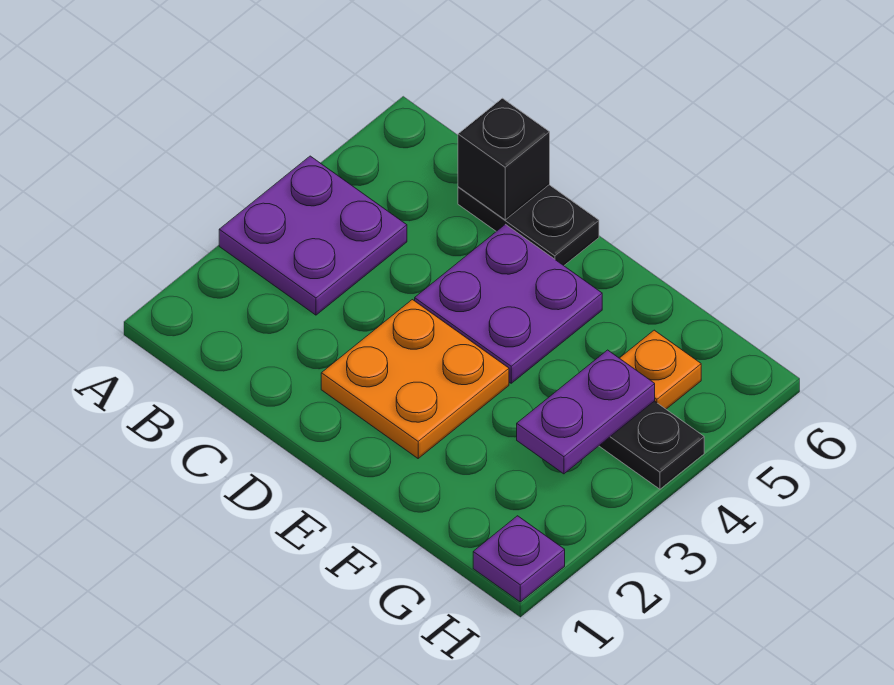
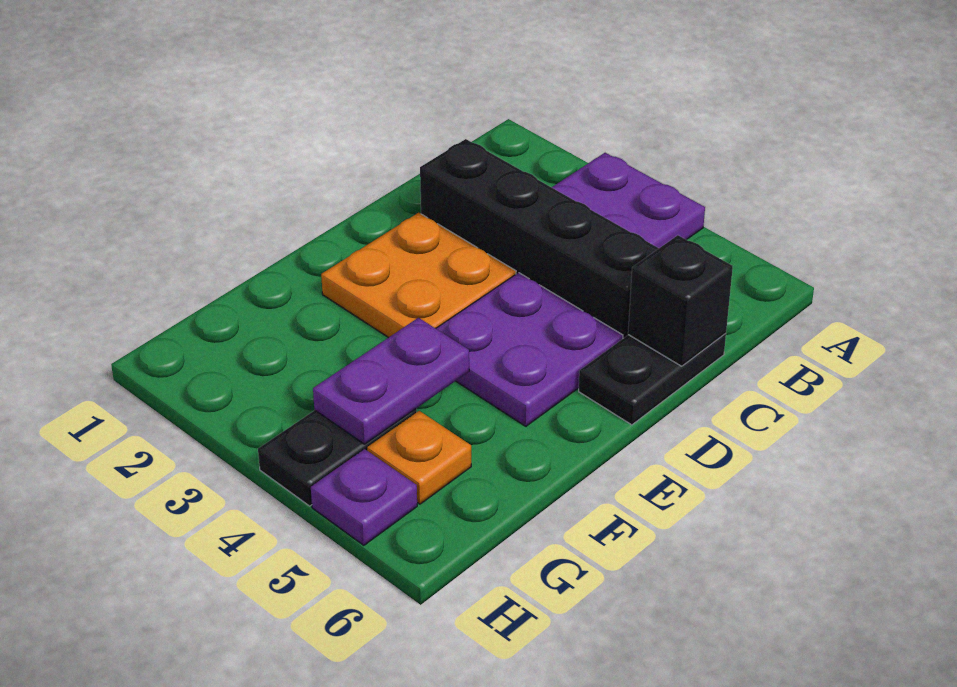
none -> black 1x4 brick [420,139,659,338]
purple 1x2 plate [517,350,655,474] -> purple 1x2 plate turned to [313,318,469,444]
purple 1x1 plate [473,516,565,602] -> purple 1x1 plate moved to [311,449,417,545]

